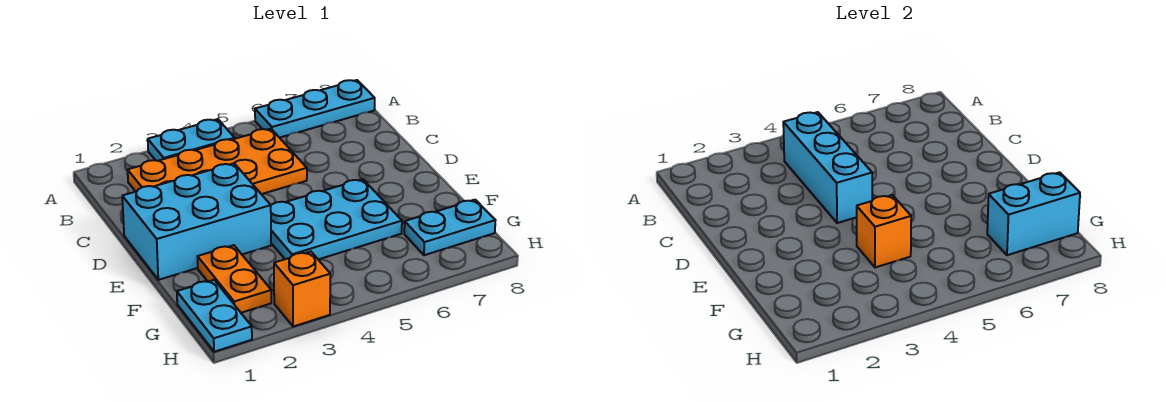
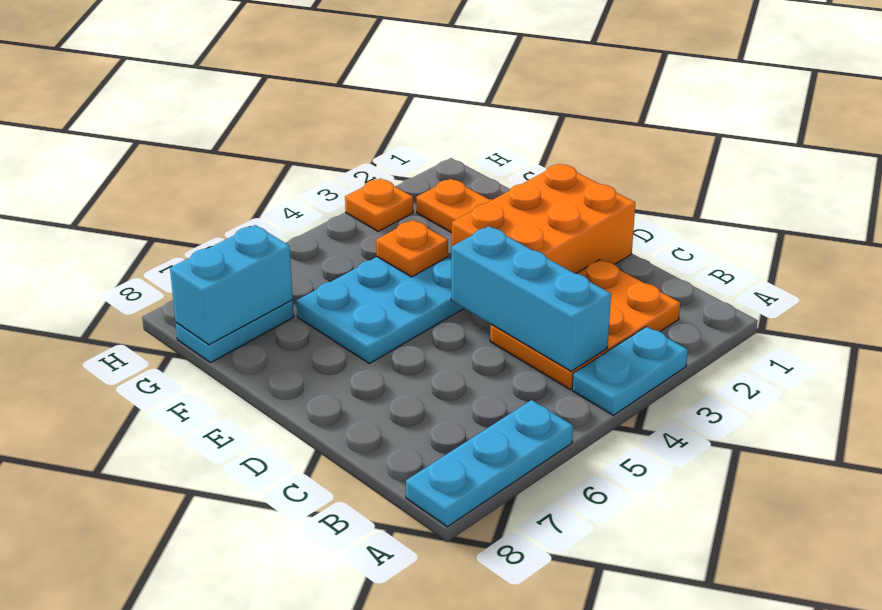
orange 2x4 plate [128,129,307,194] -> orange 2x3 plate [490,259,680,389]
cyan 2x3 brick [122,163,271,280] -> orange 2x3 brick [452,164,635,274]
orange 1x1 brick [857,195,911,267] -> orange 1x1 plate [376,220,448,277]
cyan 1x2 plate [177,280,252,352] -> none
orange 1x1 brick [274,251,330,327] -> orange 1x1 plate [345,178,413,231]

